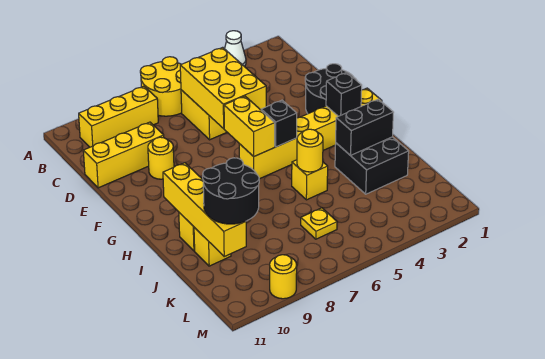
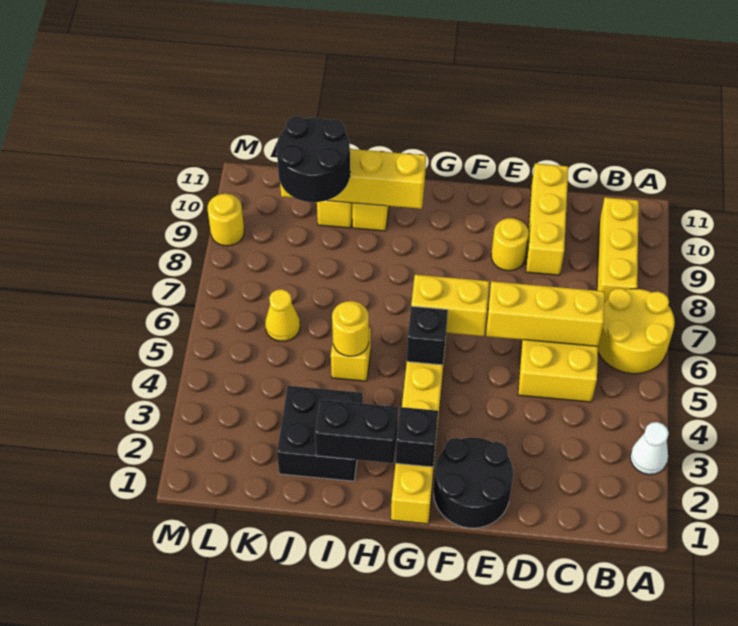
yellow 2x3 brick [180,47,266,129] -> yellow 1x3 brick [486,281,605,346]
black 1x2 brick [336,99,394,156] -> black 1x2 brick turned to [315,400,398,463]
yellow 1x1 plate [301,208,337,239] -> yellow 1x1 cone [265,289,300,341]

